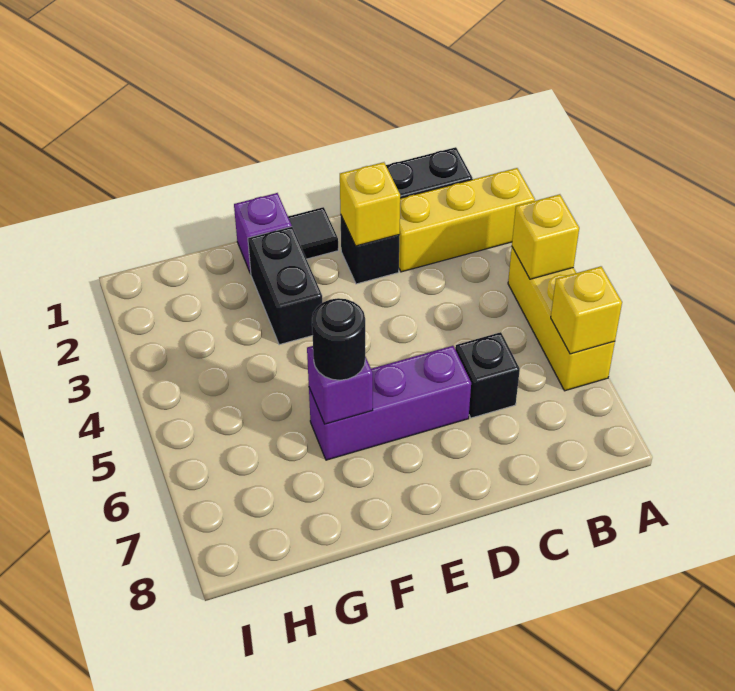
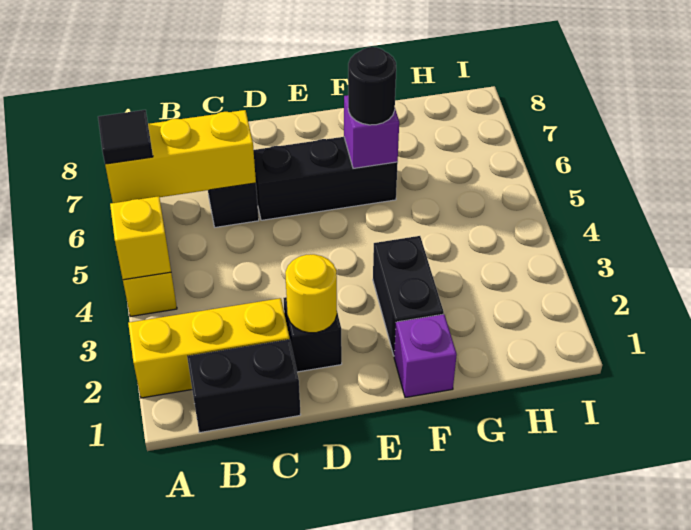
yellow 1x1 brick [551,266,622,354] -> yellow 1x3 brick [105,110,256,203]
yellow 1x1 brick [340,162,400,246] -> yellow 1x1 round brick [285,254,337,333]
purple 1x3 brick [309,346,471,460] -> black 1x3 brick [254,137,398,220]
black 1x1 tile [288,207,338,259] -> black 1x1 tile moved to [98,110,153,164]

